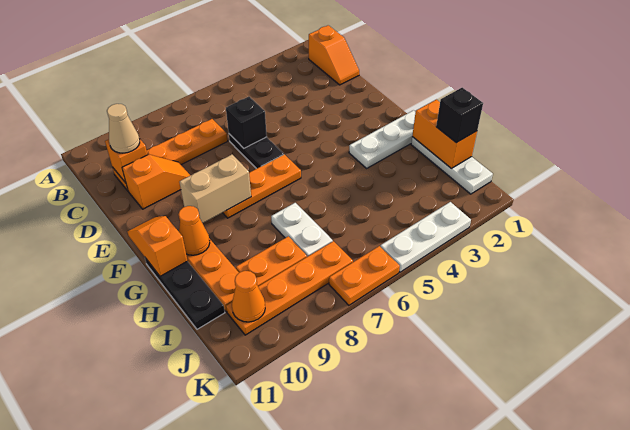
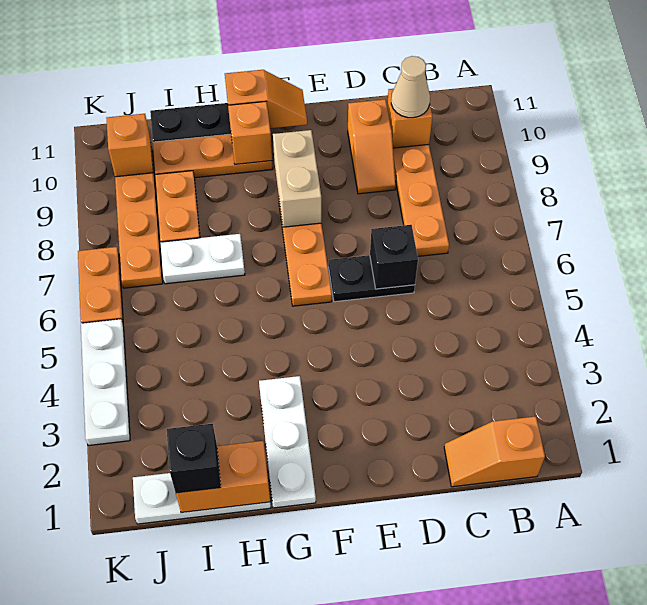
orange 1x1 cone [178,206,210,255] -> orange 1x1 brick [228,101,272,164]
orange 1x1 cone [232,271,265,322] -> orange 1x1 brick [106,114,153,177]

